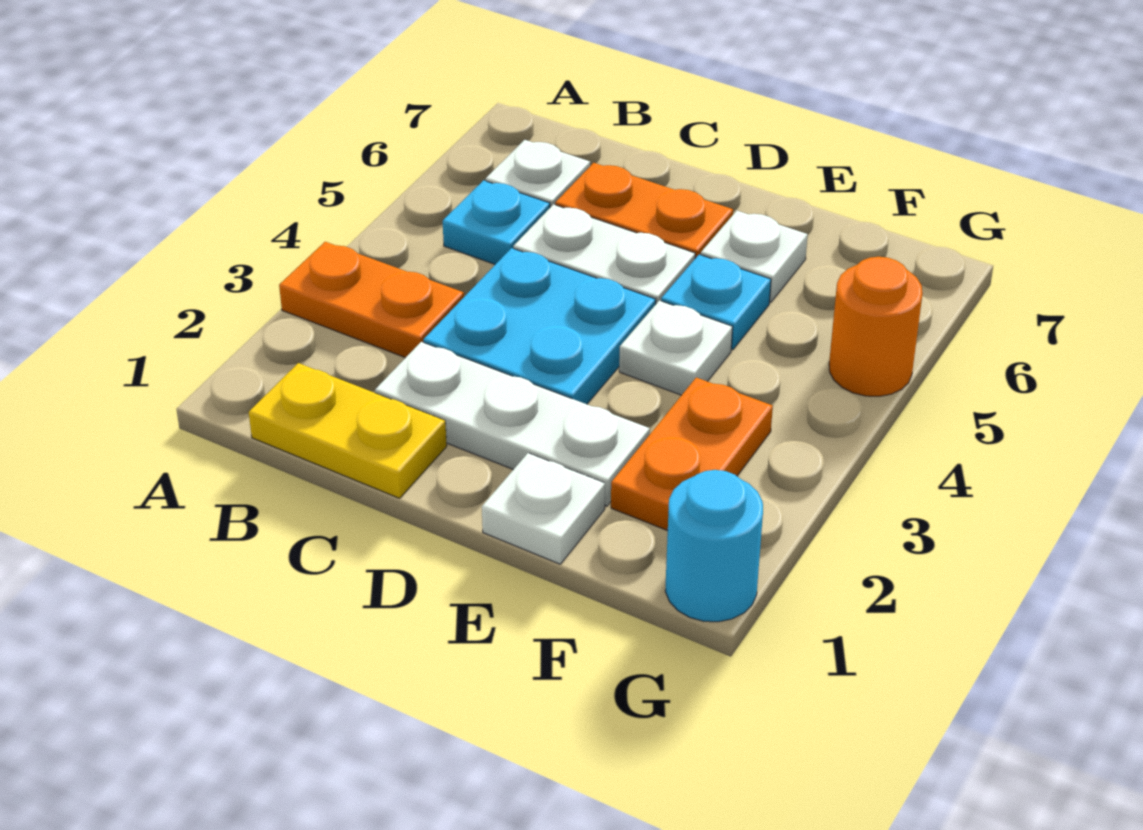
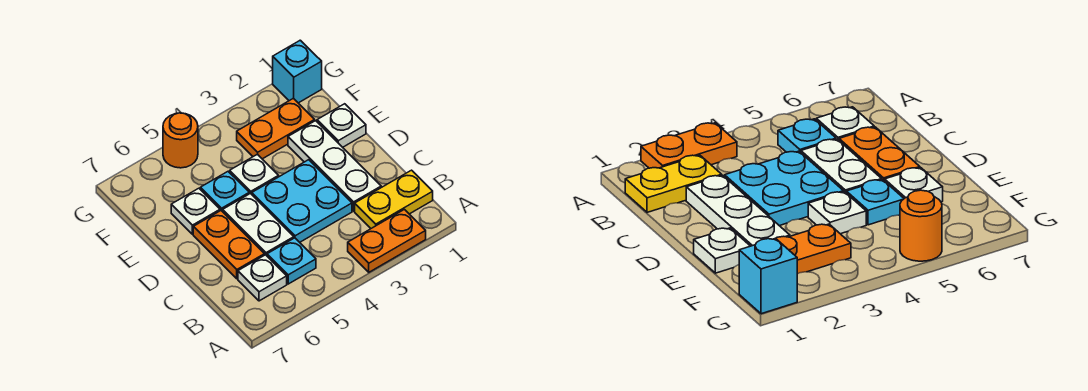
orange 1x2 plate [279,242,464,358] -> orange 1x2 plate turned to [348,210,426,272]
yellow 1x2 plate [249,363,447,498] -> yellow 1x2 plate turned to [355,170,433,228]
cyan 1x1 round brick [665,470,763,622] -> cyan 1x1 brick [273,40,322,103]

